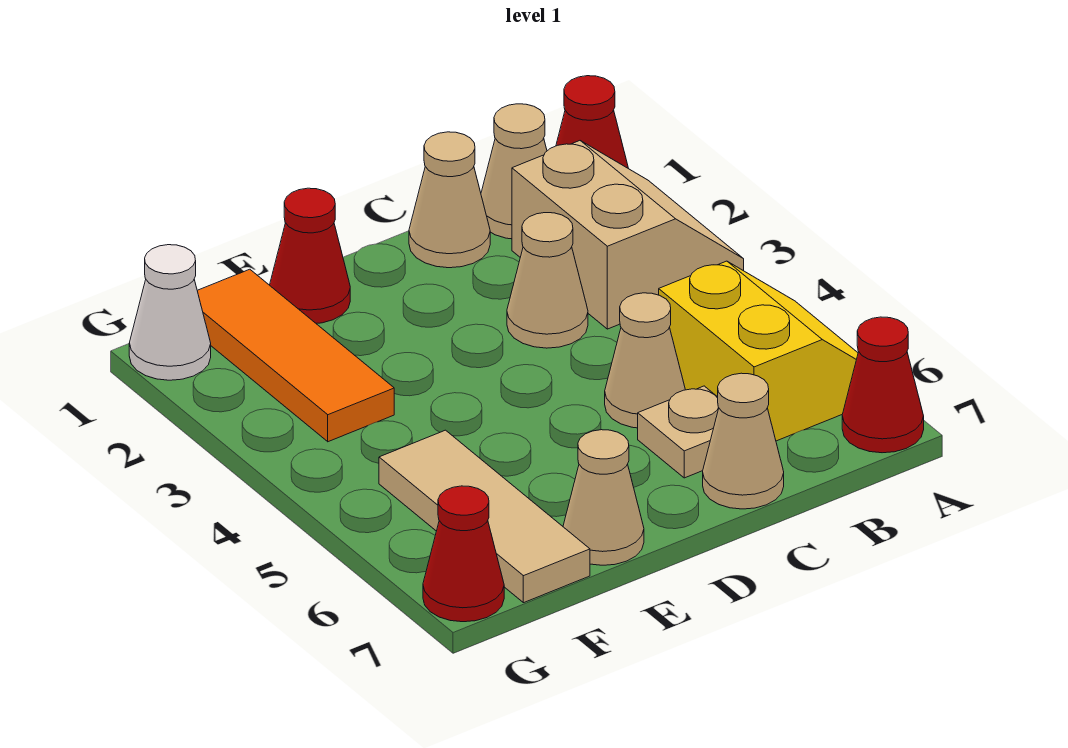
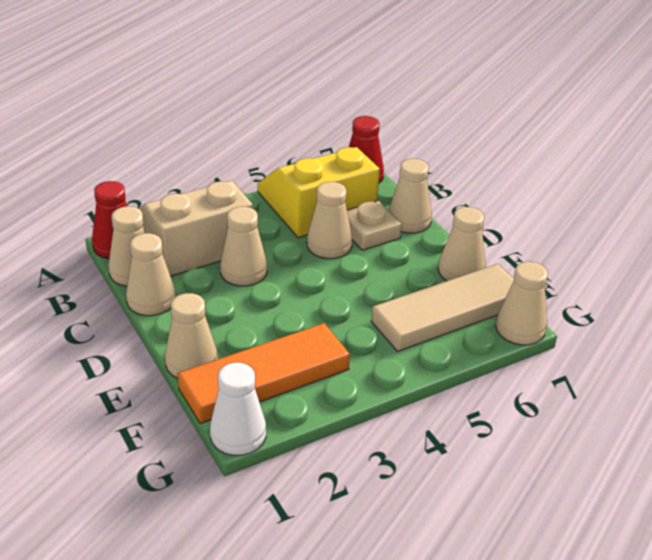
red 1x1 cone [270,188,350,323] -> tan 1x1 cone [165,293,218,378]
red 1x1 cone [423,486,504,622] -> tan 1x1 cone [496,262,548,345]

